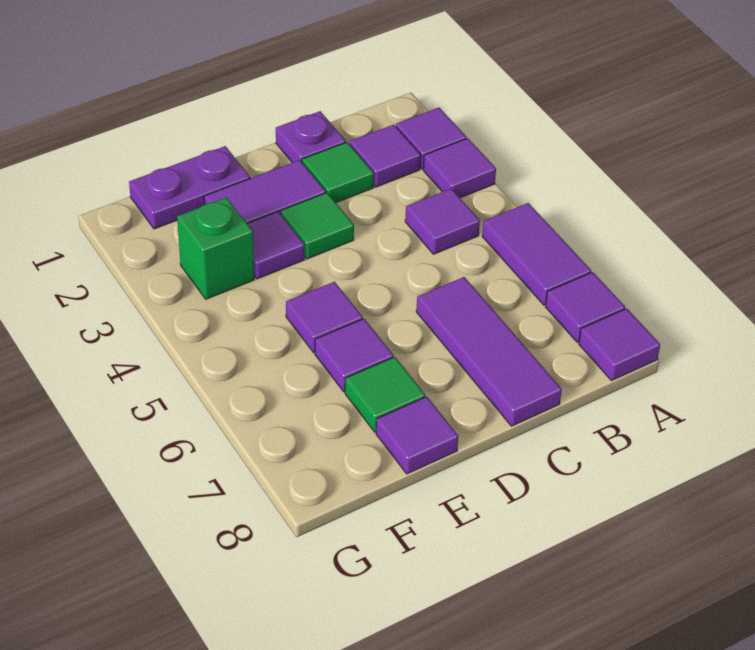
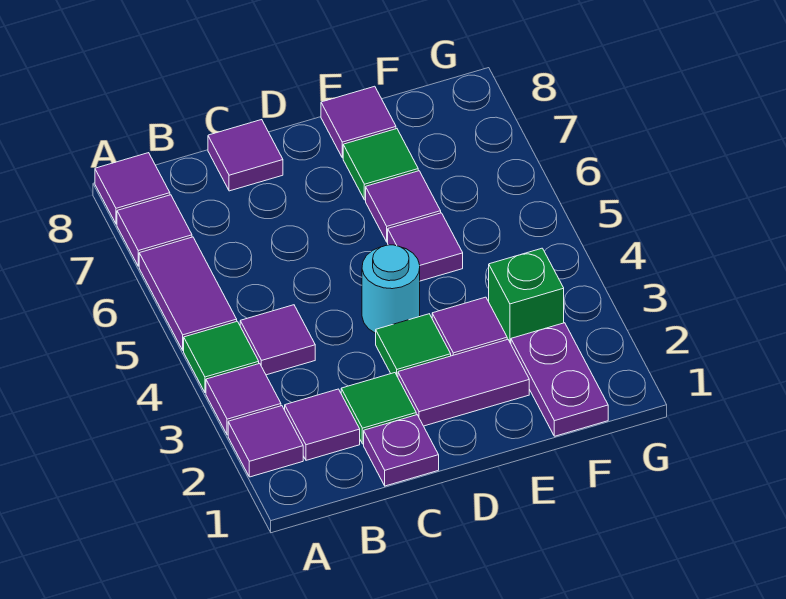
none -> green 1x1 tile [184,321,259,393]
purple 1x3 tile [416,277,562,426] -> purple 1x1 tile [208,120,283,191]
none -> cyan 1x1 round brick [362,245,420,333]
purple 1x2 plate [129,146,250,229] -> purple 1x2 plate turned to [511,323,608,436]

